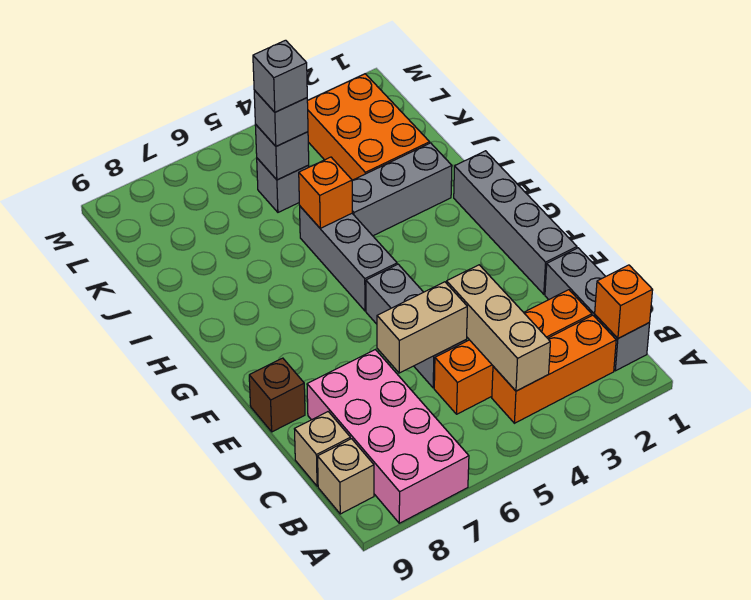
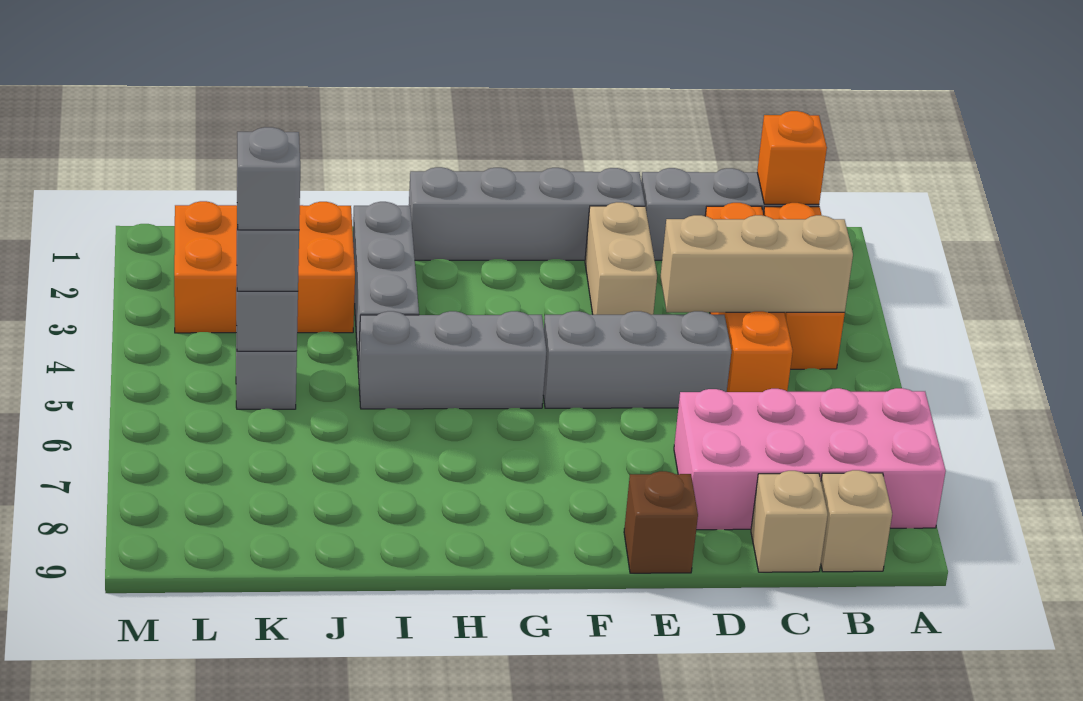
tan 1x2 brick [377,282,467,373] -> tan 1x2 brick moved to [585,202,657,315]
orange 1x1 brick [299,157,352,228] -> none

